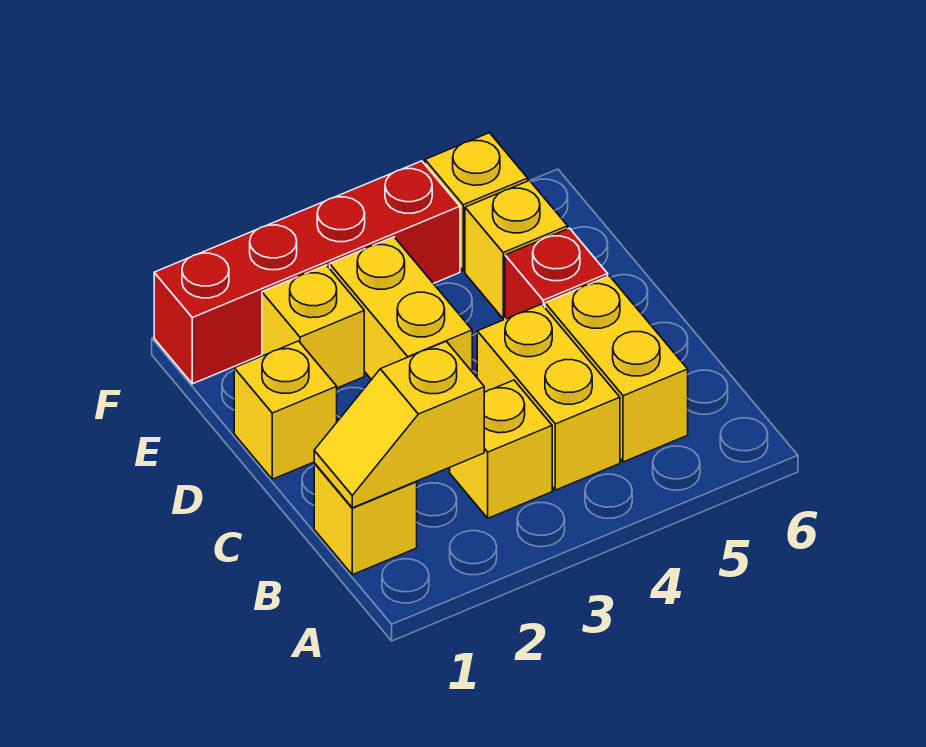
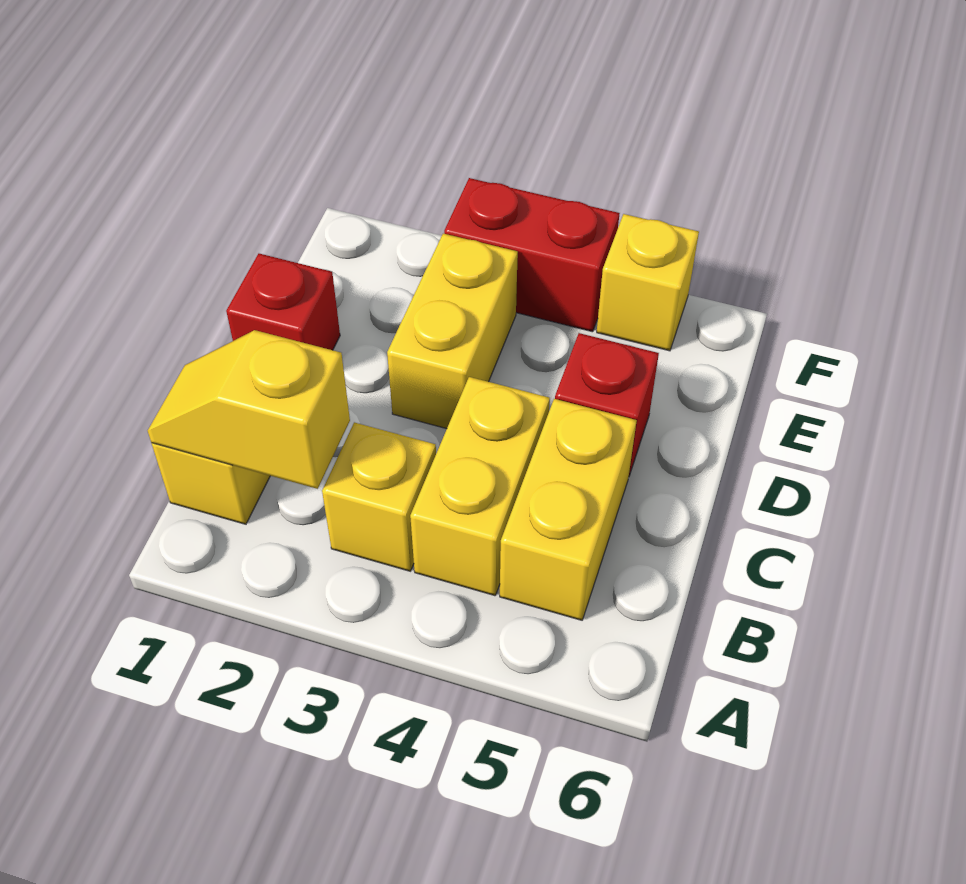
yellow 1x1 brick [234,341,337,479] -> red 1x1 brick [226,254,340,350]
yellow 1x1 brick [262,265,364,388] -> none
yellow 1x1 brick [465,181,568,319] -> none
red 1x4 brick [154,161,460,384] -> red 1x2 brick [444,178,620,332]

